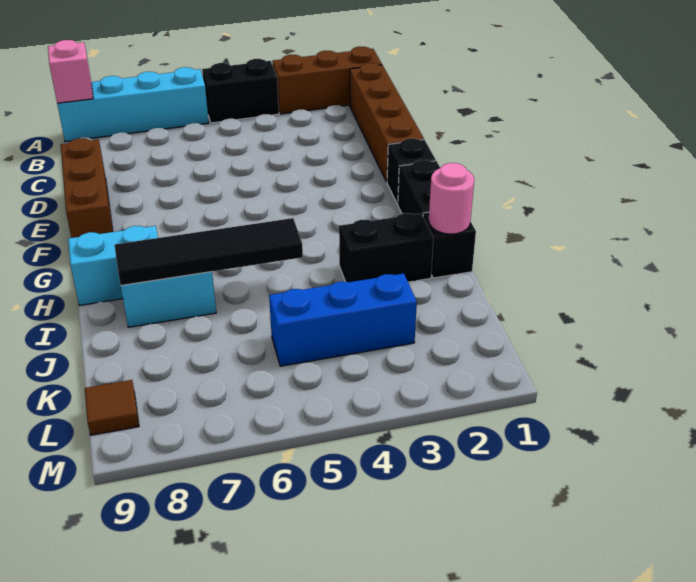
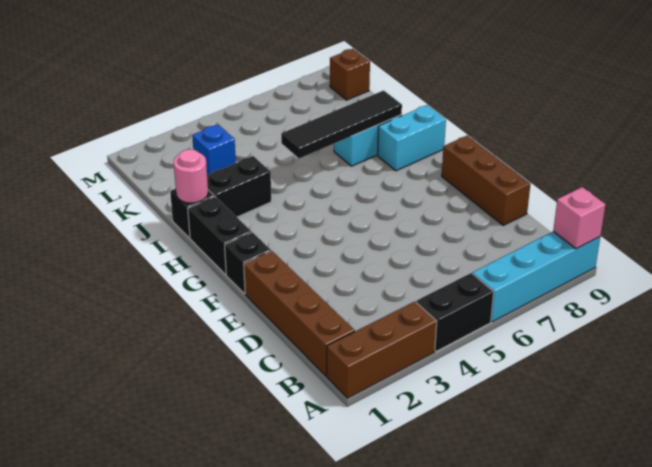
blue 1x3 brick [269,273,417,366] -> blue 1x1 brick [192,124,236,175]
brown 1x1 tile [85,380,139,435] -> brown 1x1 brick [330,49,370,100]

